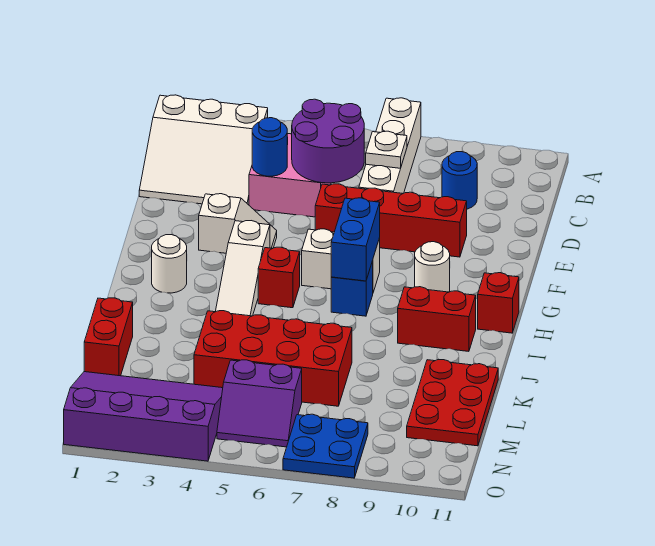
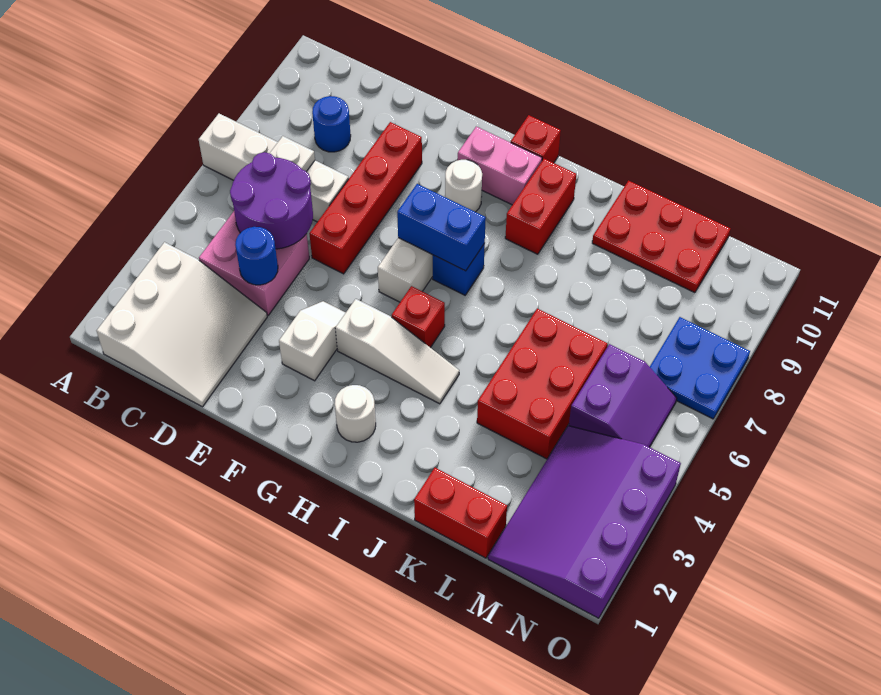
none -> pink 1x2 brick [458,127,542,205]
red 2x4 brick [194,311,352,406] -> red 2x3 brick [477,309,607,459]

